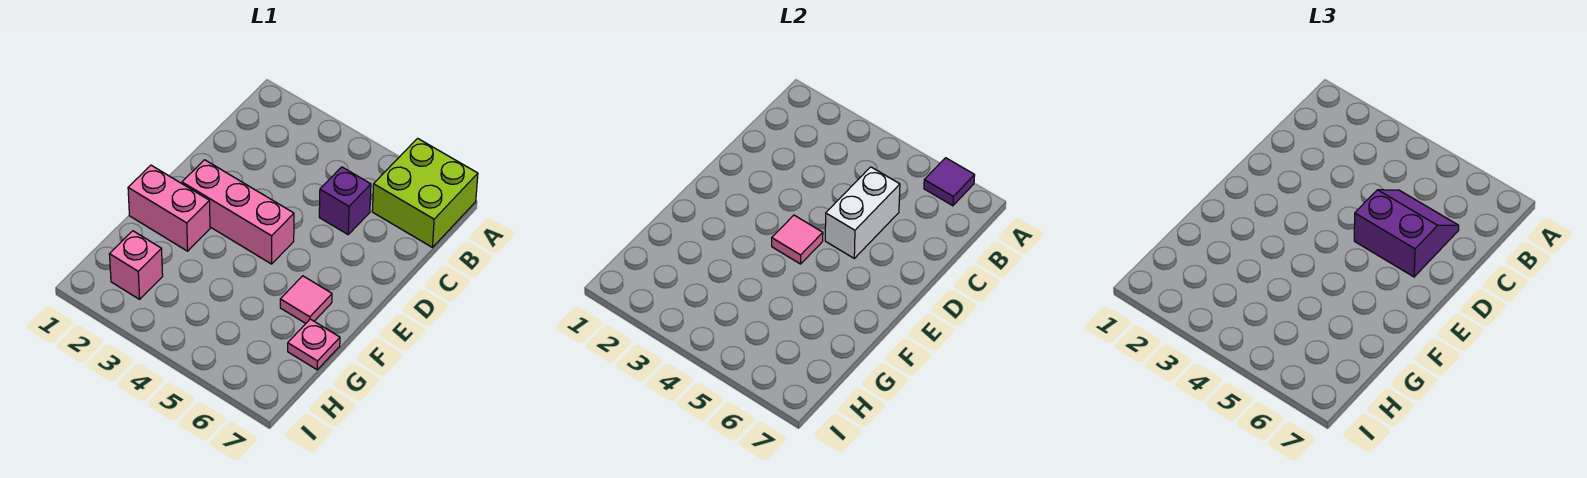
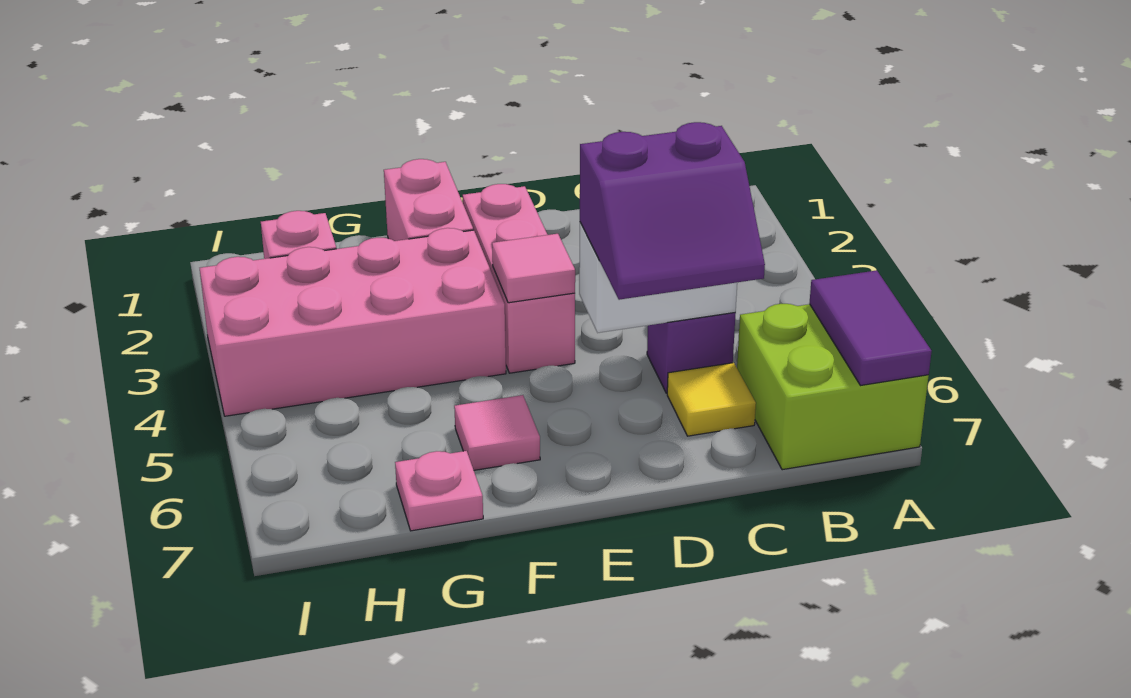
purple 1x1 tile [924,158,975,206] -> purple 1x2 tile [809,270,932,386]
purple 2x2 slope [1354,190,1459,277] -> purple 2x2 slope turned to [580,122,765,300]
none -> yellow 1x1 tile [667,363,756,436]
none -> pink 2x4 brick [200,228,506,416]

